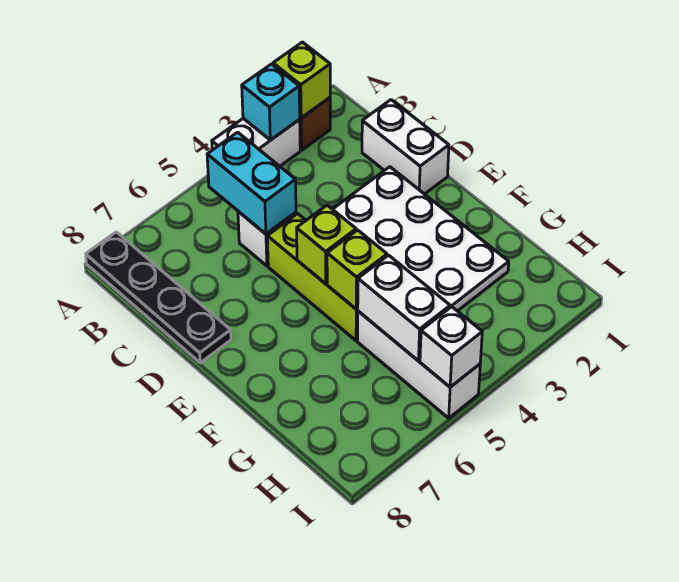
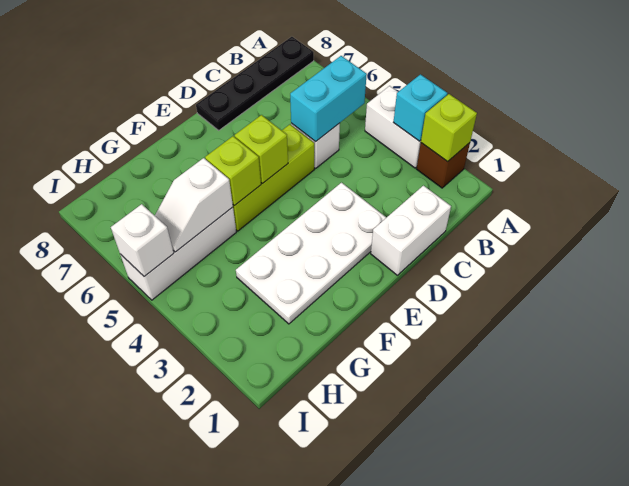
white 1x2 brick [357,255,450,361] -> white 1x2 slope [155,158,233,252]

